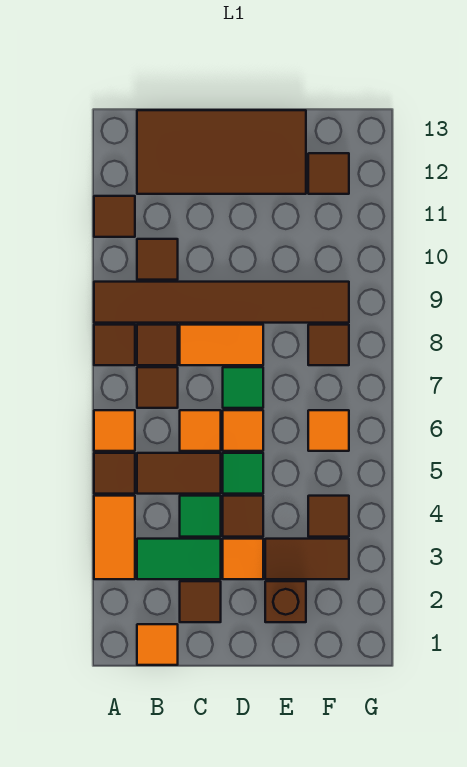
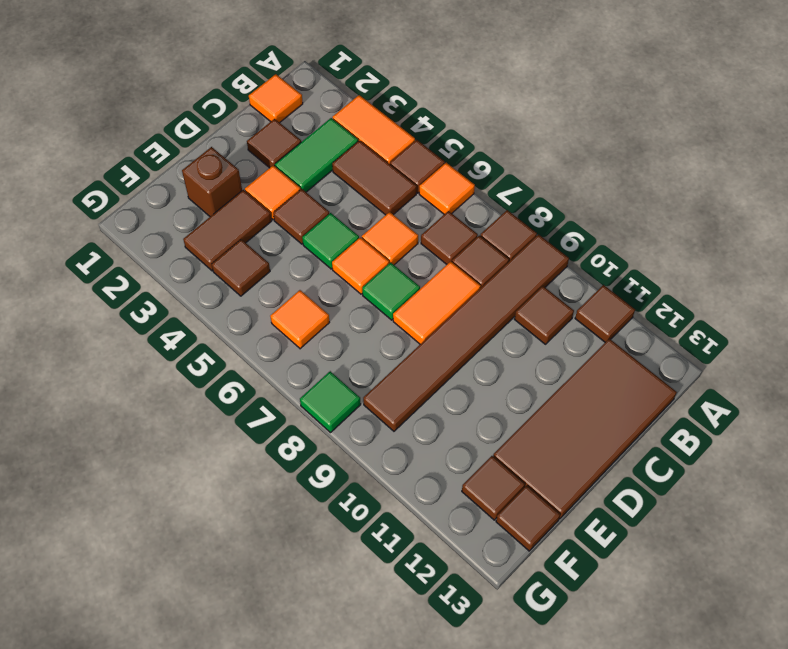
brown 1x2 tile [137,453,221,494] -> brown 1x2 tile turned to [332,141,417,215]
green 1x1 tile [180,496,221,537] -> green 1x1 tile moved to [300,371,361,433]
brown 1x1 tile [308,325,349,365] -> brown 1x1 tile moved to [496,486,560,551]

